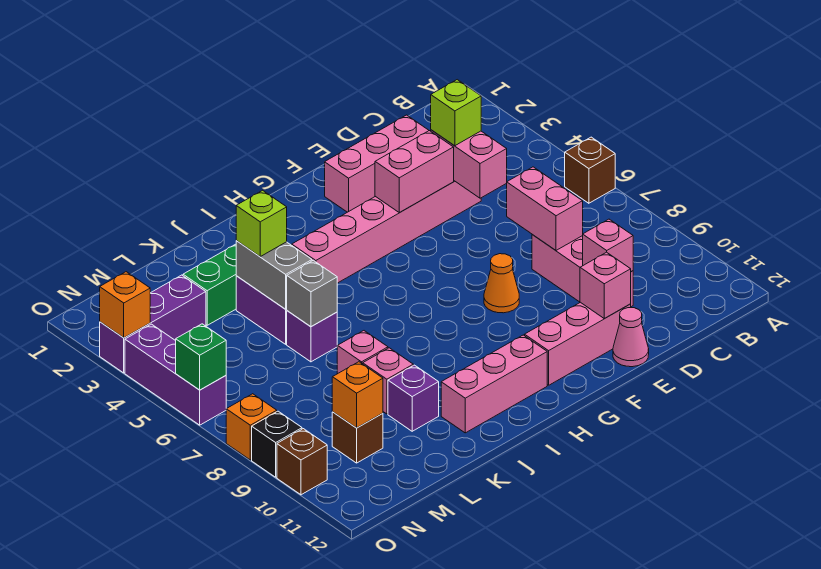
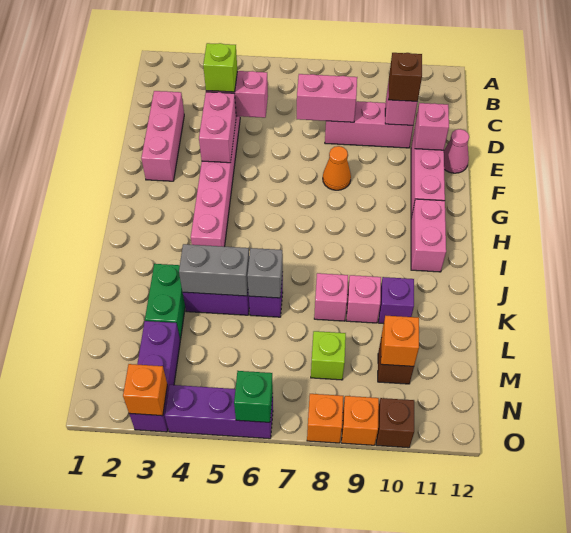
brown 1x1 brick [565,137,615,203] -> brown 1x1 brick moved to [388,53,422,101]
pink 1x3 brick [441,335,547,433] -> pink 1x2 brick [411,199,446,272]
lime 1x1 brick [236,190,287,257] -> lime 1x1 brick moved to [311,331,346,380]
black 1x1 brick [252,411,302,477] -> orange 1x1 brick [342,396,379,445]

